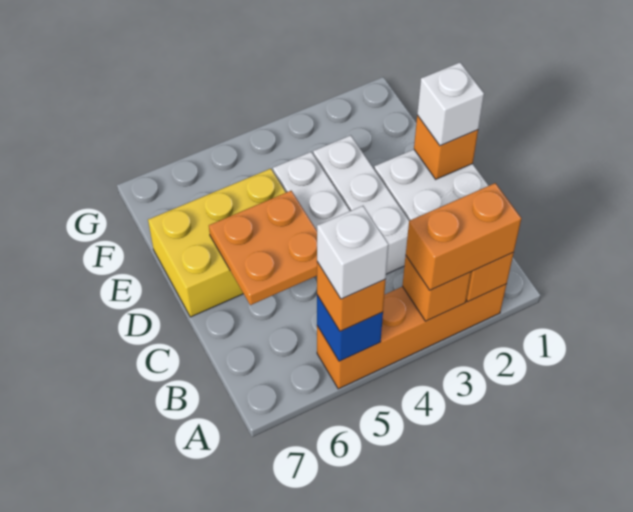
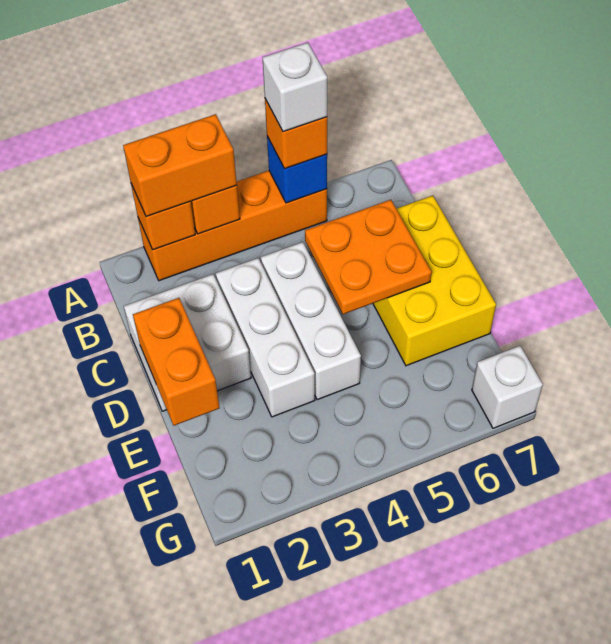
orange 1x1 brick [414,115,478,179] -> orange 1x2 brick [133,298,220,426]
white 1x1 brick [417,62,484,146] -> white 1x1 brick moved to [472,346,543,428]
yellow 2x3 brick [148,169,286,317] -> yellow 2x3 brick turned to [373,196,496,366]

